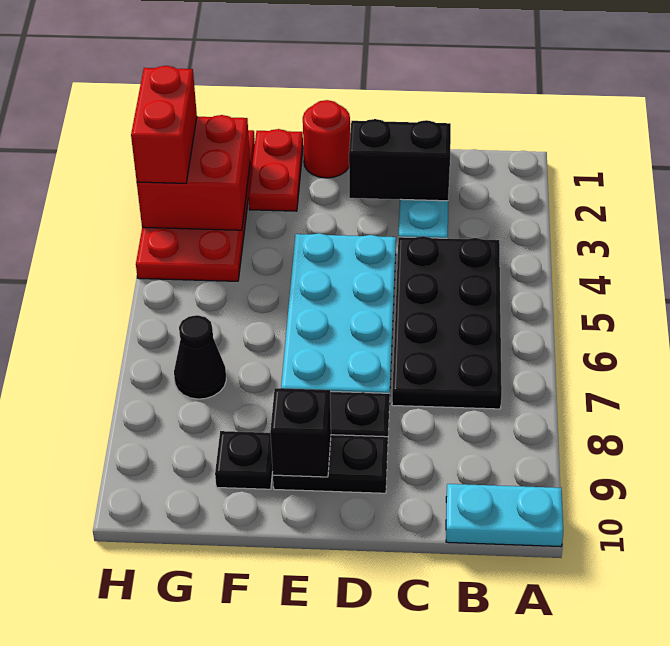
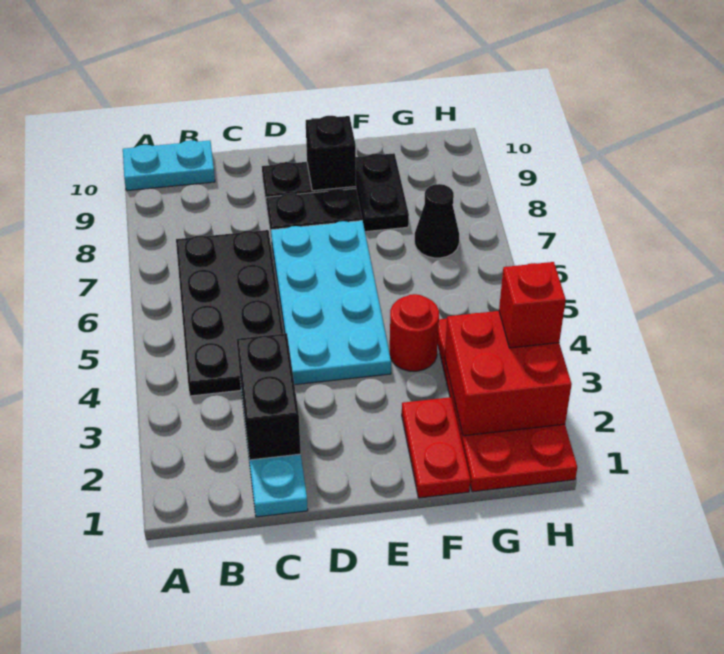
black 1x2 brick [349,119,451,201] -> black 1x2 brick turned to [236,333,301,460]
red 1x1 round brick [303,100,350,178] -> red 1x1 round brick moved to [390,294,439,371]
black 1x1 plate [215,431,273,489] -> black 1x2 plate [356,153,409,232]
red 1x2 brick [131,66,197,183] -> red 1x1 brick [499,262,566,348]

